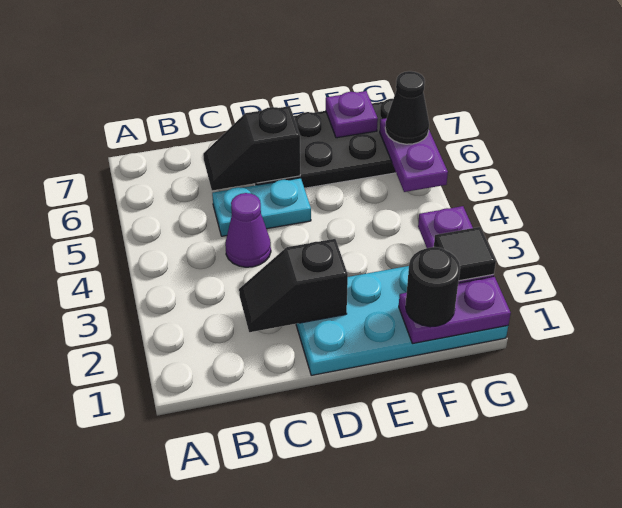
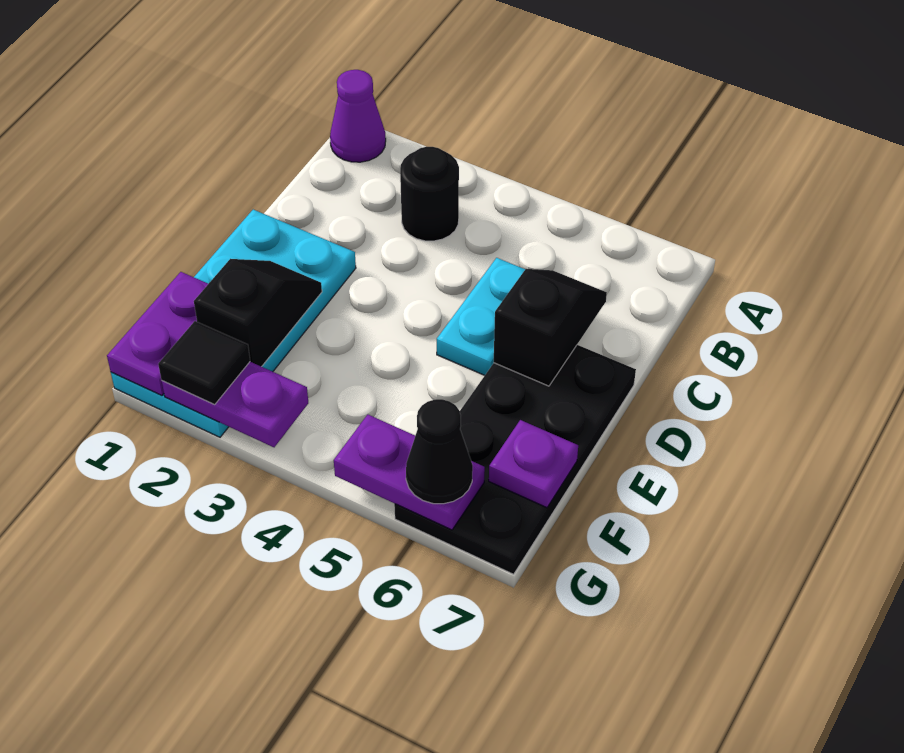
black 1x2 slope [239,239,348,332] -> black 1x2 slope moved to [194,259,322,367]
purple 1x1 cone [225,193,271,267] -> purple 1x1 cone moved to [330,70,386,162]
black 1x1 round brick [406,247,460,327] -> black 1x1 round brick moved to [400,147,459,241]

